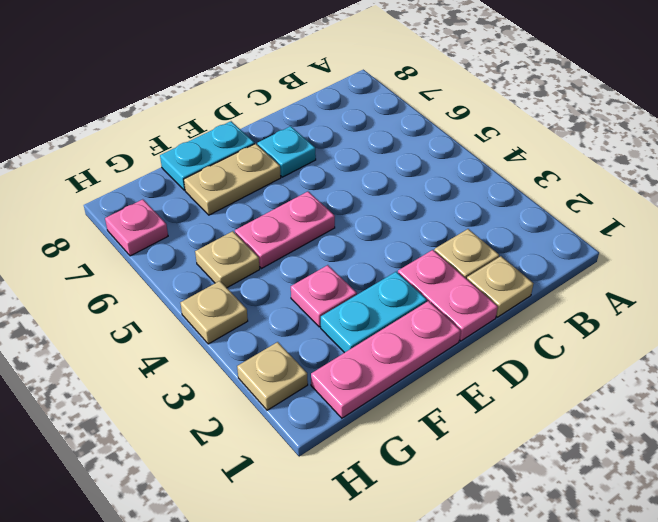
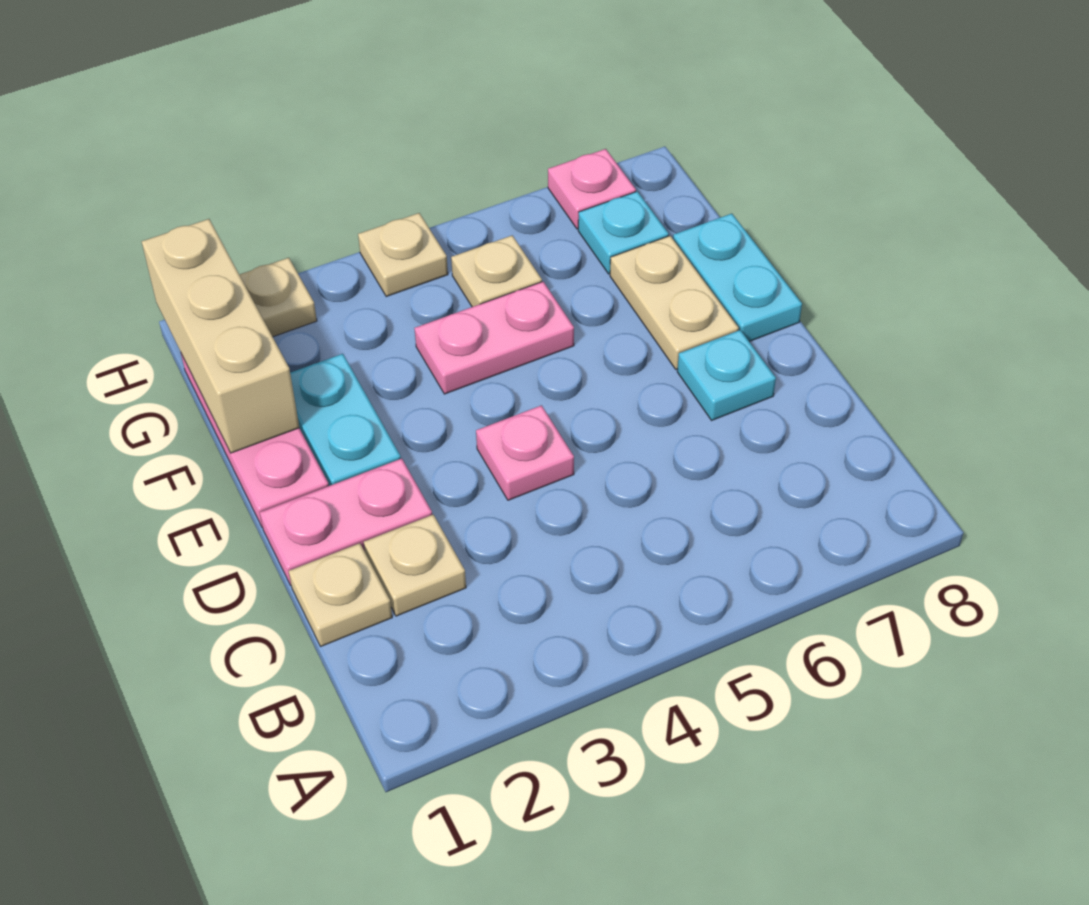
pink 1x2 plate [235,192,335,269] -> pink 1x2 plate turned to [414,282,574,394]
none -> tan 1x3 brick [142,219,299,453]
pink 1x1 plate [291,265,357,327] -> pink 1x1 plate moved to [476,405,574,500]
none -> cyan 1x1 plate [578,191,669,274]

